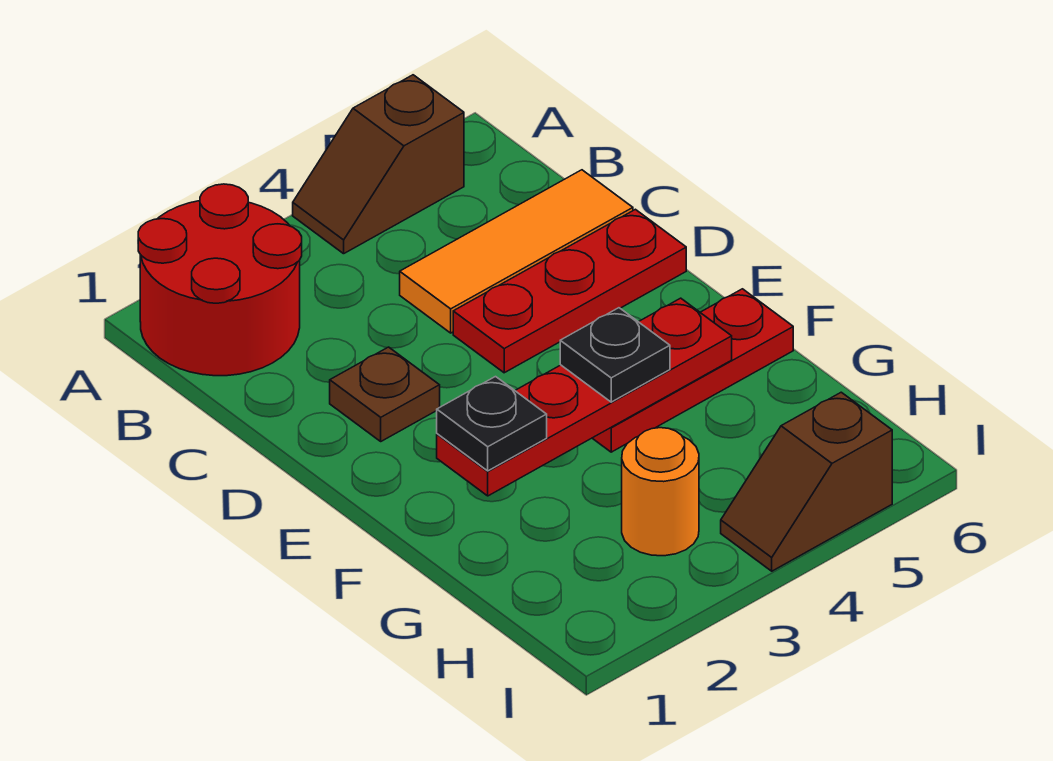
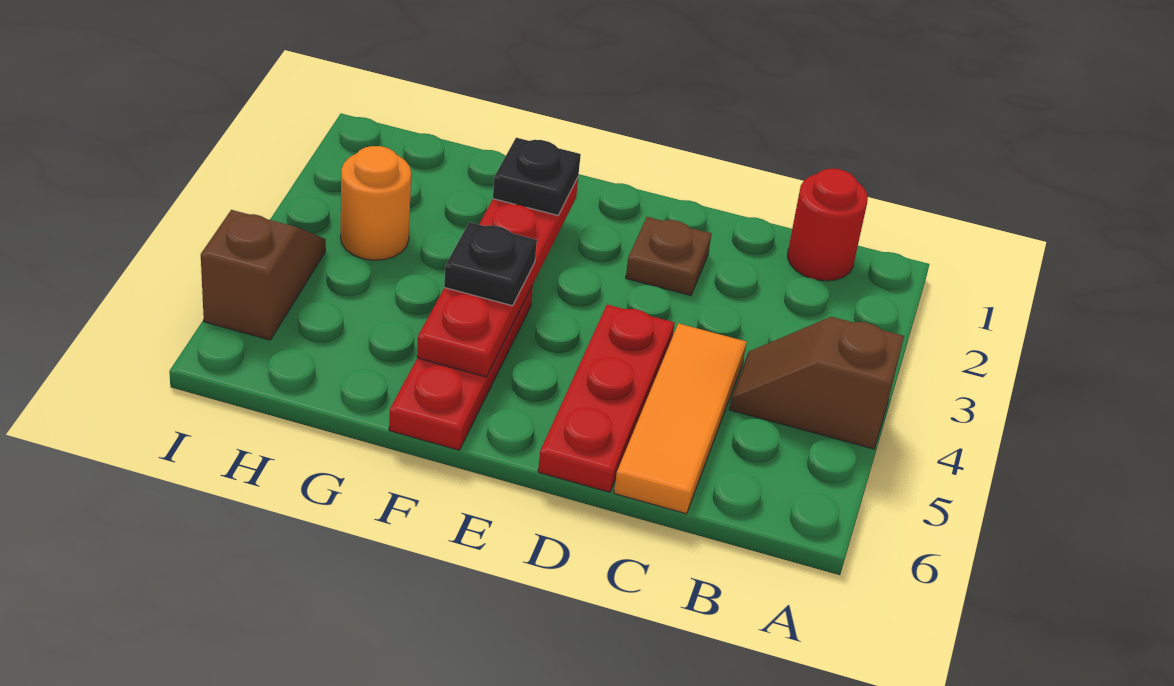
red 2x2 round brick [138,184,302,376] -> red 1x1 round brick [788,169,868,281]
brown 1x2 slope [293,75,464,254] -> brown 1x2 slope turned to [729,317,904,449]

